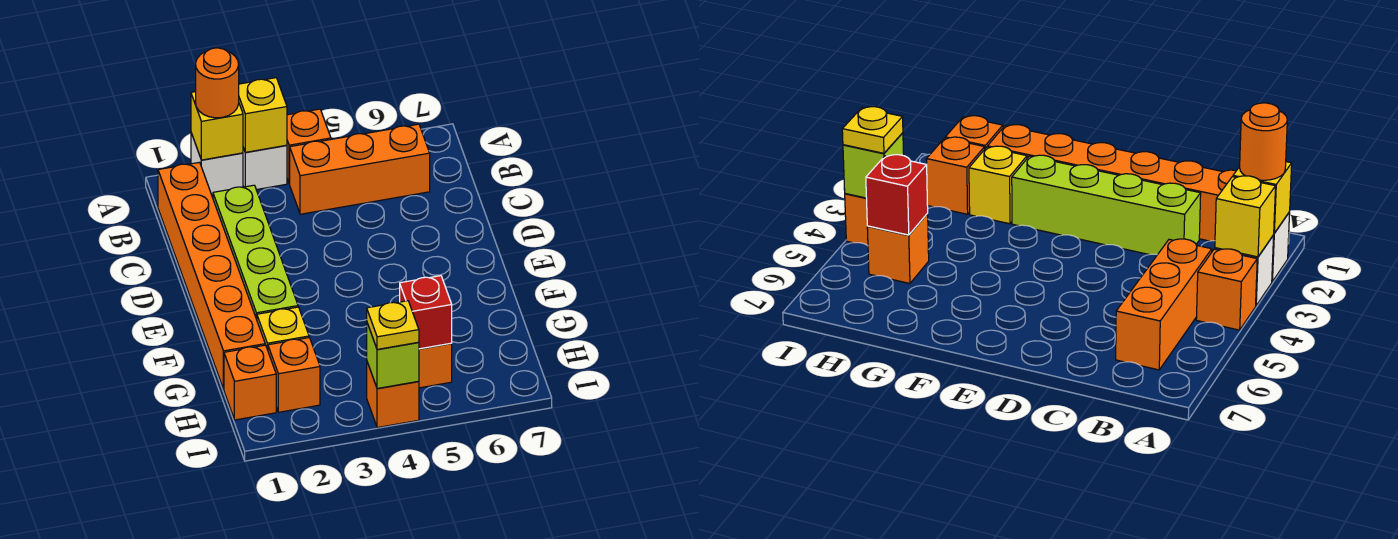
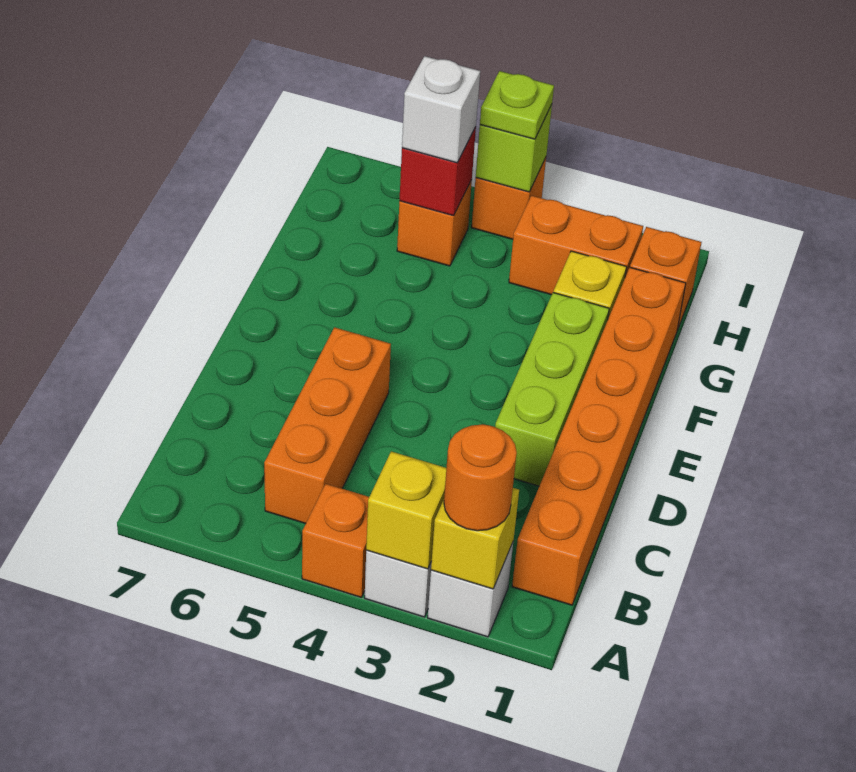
orange 1x3 brick [290,124,430,214] -> orange 1x3 brick turned to [264,327,391,524]
lime 1x4 brick [213,185,298,319] -> lime 1x3 brick [495,293,609,486]
orange 1x1 brick [268,338,320,412] -> orange 1x2 brick [509,195,643,295]
none -> white 1x1 brick [402,56,480,163]
yellow 1x1 plate [367,301,419,349] -> lime 1x1 plate [480,71,554,139]

